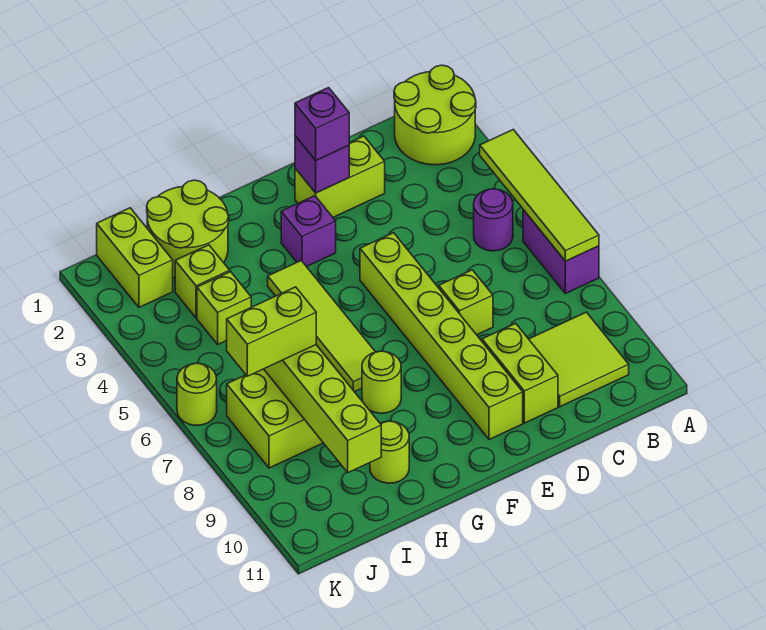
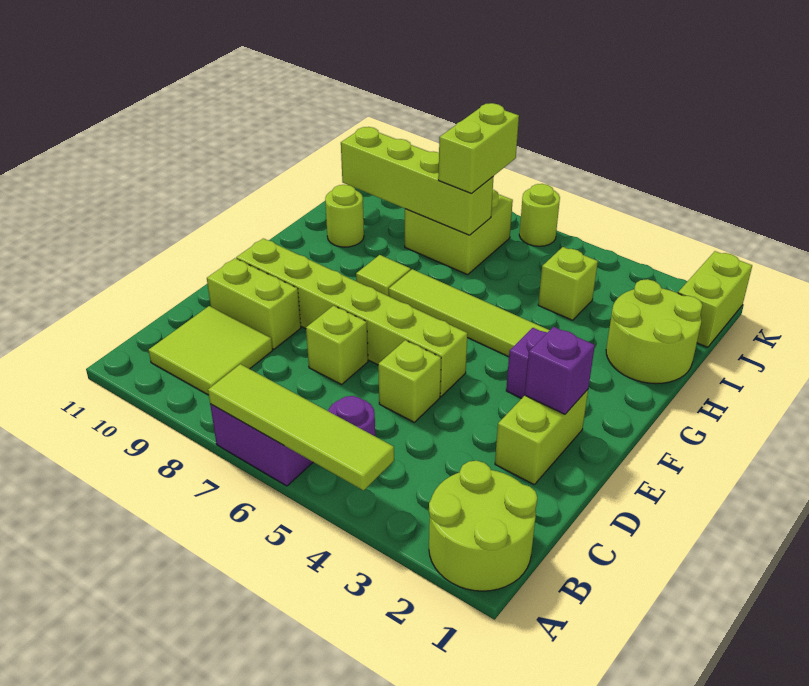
purple 1x1 brick [295,88,349,160] -> none
lime 1x1 round brick [362,351,401,413] -> lime 1x1 tile [356,255,411,296]
lime 1x1 brick [175,245,230,318] -> lime 1x1 brick moved to [378,340,441,422]
lime 1x2 brick [97,208,173,307] -> lime 1x2 brick turned to [678,251,752,347]

